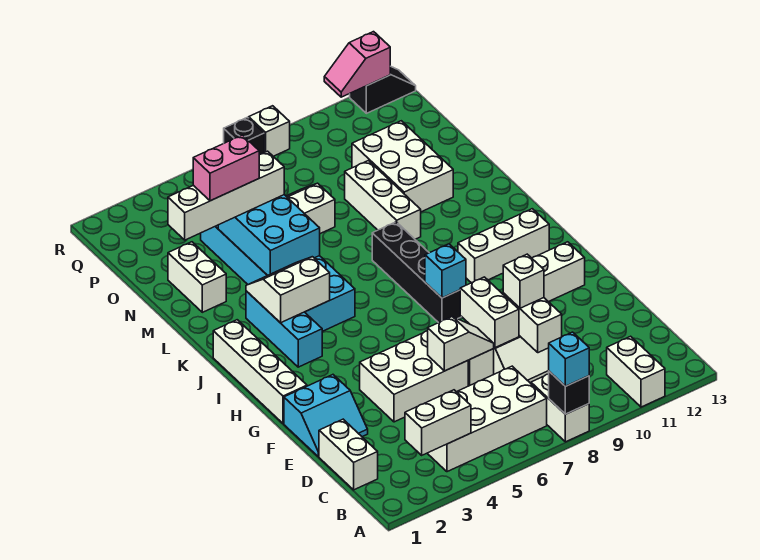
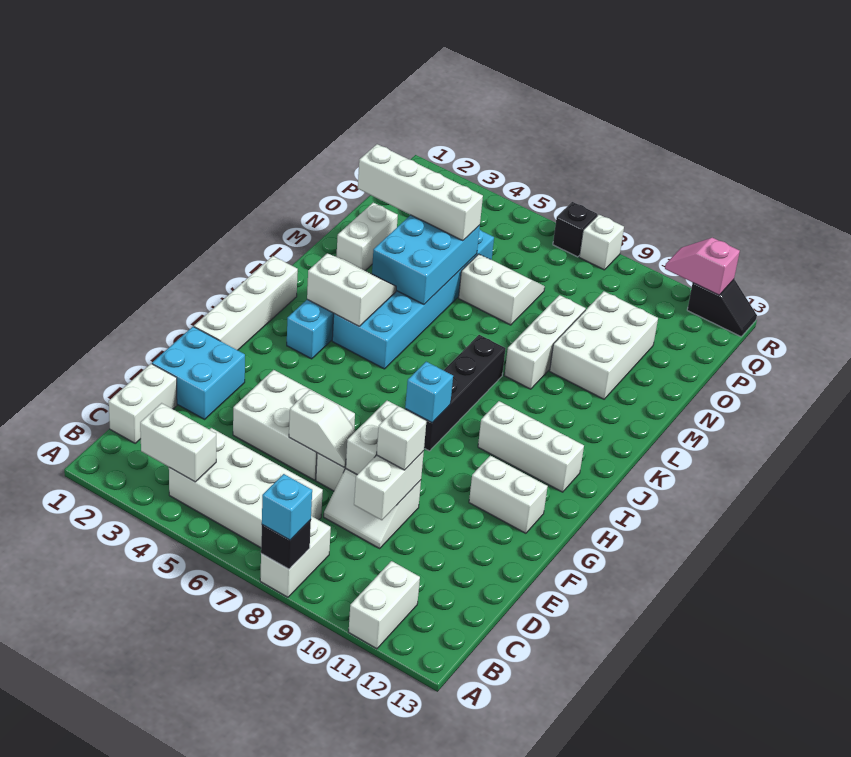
cyan 2x2 slope [284,375,368,457] -> cyan 2x2 brick [152,327,245,419]
pink 1x2 brick [193,135,259,201] -> none

